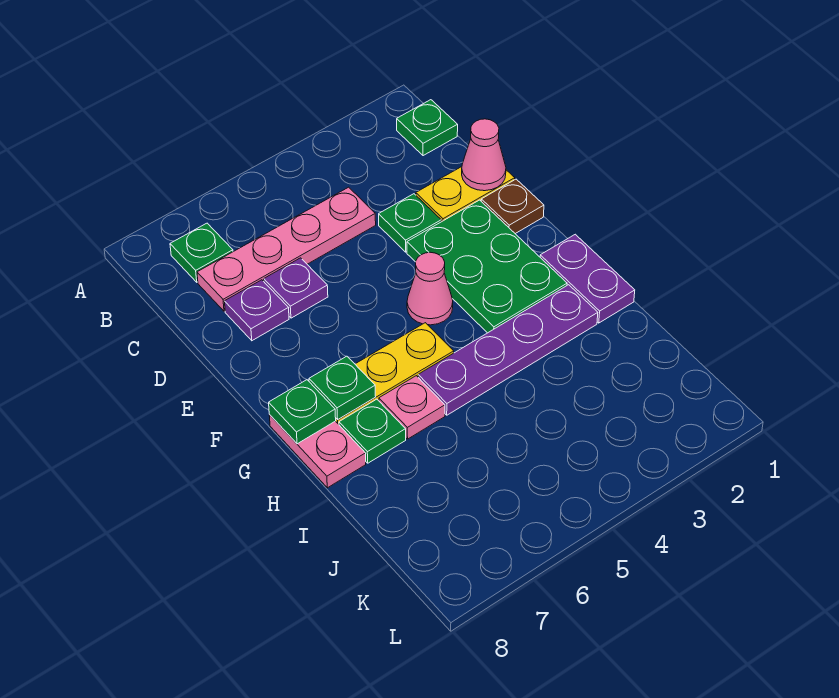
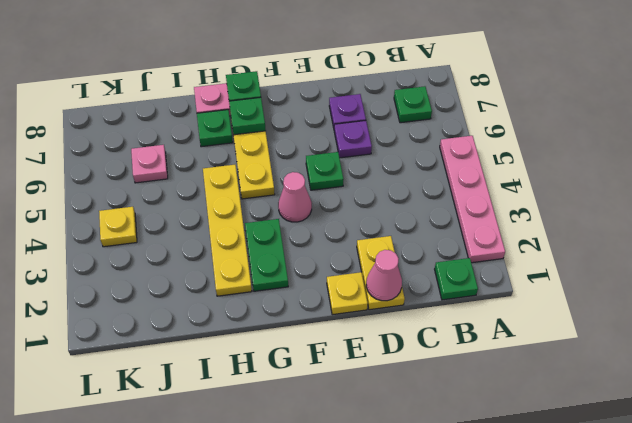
pink 1x4 plate [197,187,376,311] -> pink 1x4 plate moved to [440,136,505,263]
green 1x1 plate [379,194,441,252] -> green 1x1 plate moved to [306,152,344,190]
brown 1x1 plate [481,179,544,234] -> yellow 1x1 plate [327,272,368,315]
green 2x3 plate [407,200,567,333] -> green 1x2 plate [245,219,288,291]
purple 1x2 plate [540,234,635,323] -> none
purple 1x4 plate [418,285,598,415] -> yellow 1x4 plate [203,165,252,296]
pink 1x1 plate [379,376,445,439] -> pink 1x1 plate moved to [131,145,168,183]
none -> yellow 1x1 plate [99,207,137,247]

